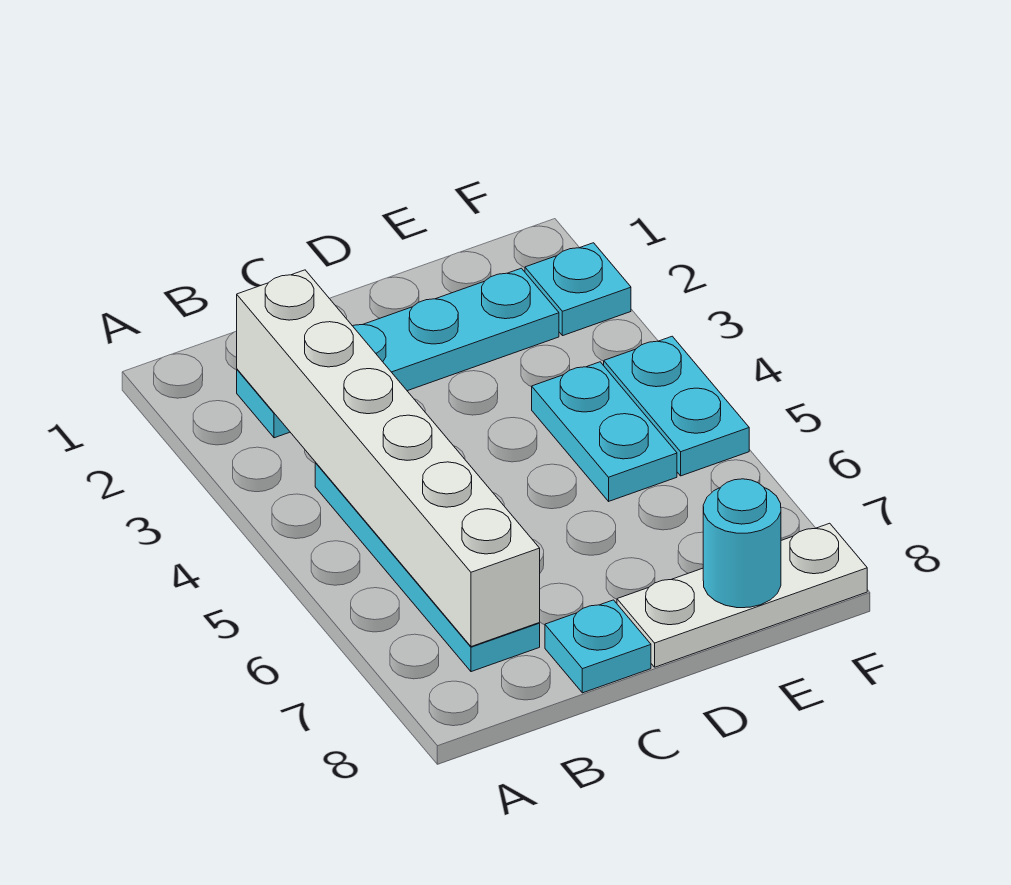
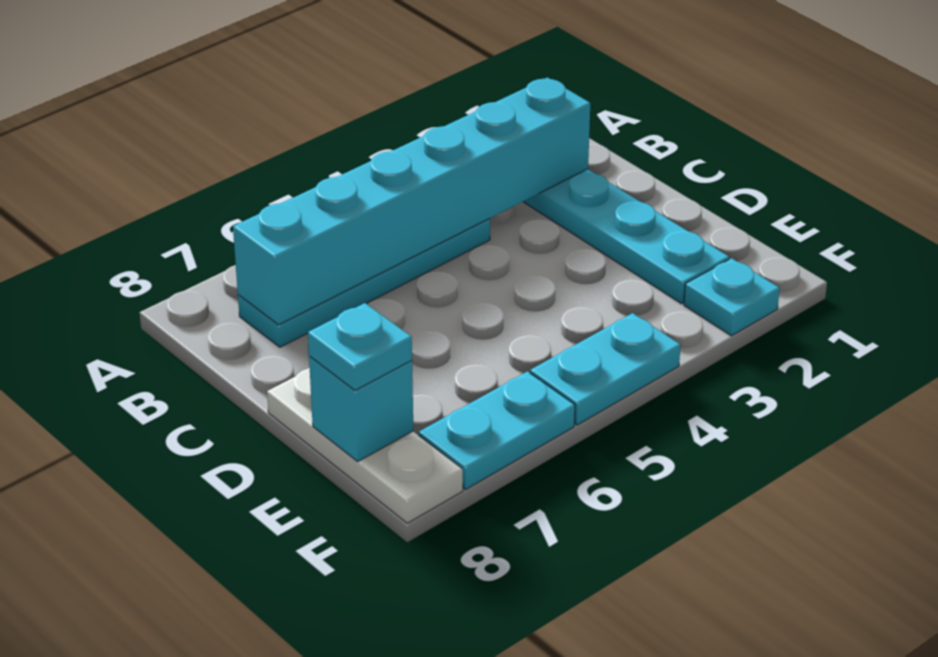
white 1x6 brick [237,270,540,647] -> cyan 1x6 brick [233,78,590,325]
cyan 1x1 plate [545,600,651,693] -> cyan 1x1 plate moved to [308,303,412,390]
cyan 1x2 plate [532,362,677,501] -> cyan 1x2 plate moved to [419,371,575,489]
cyan 1x1 round brick [703,479,781,608] -> cyan 1x1 brick [309,356,413,461]

